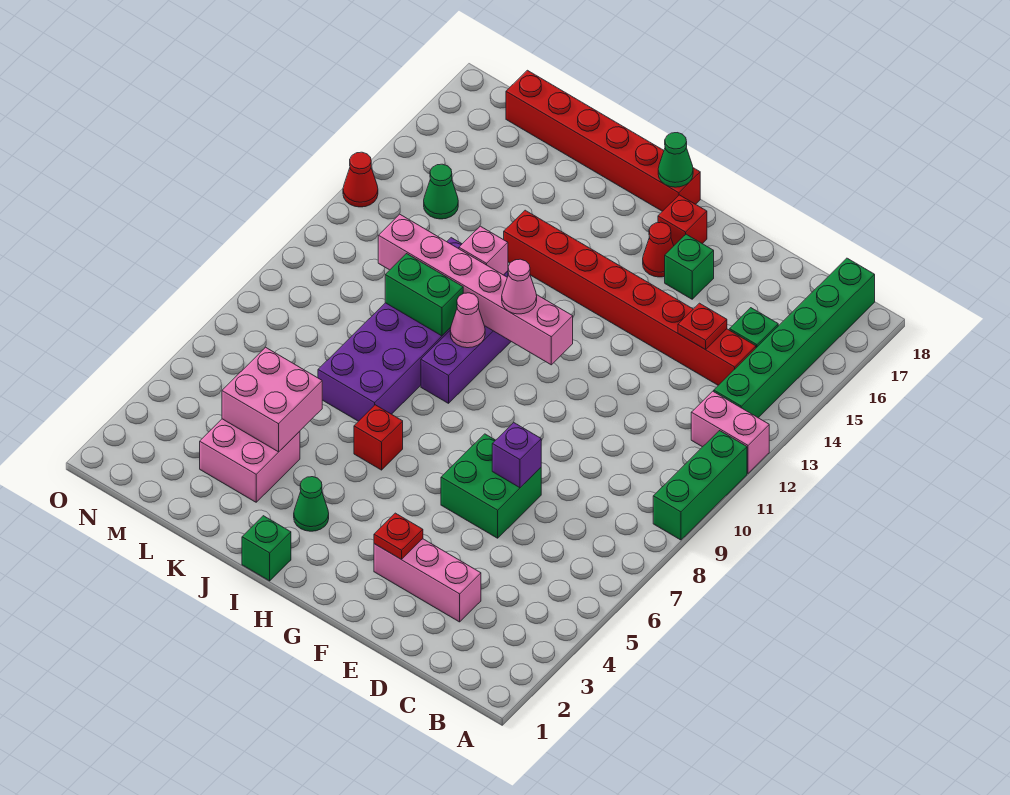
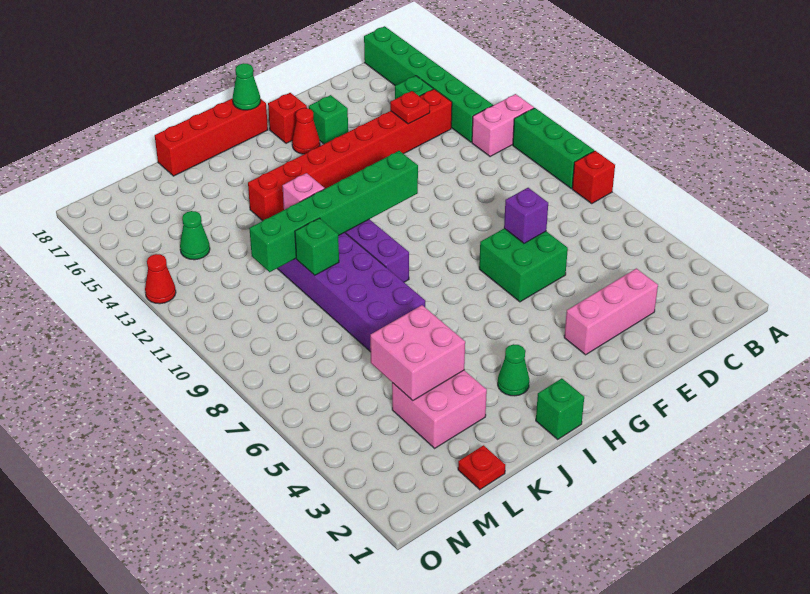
red 1x1 plate [374,513,423,560] -> red 1x1 plate moved to [458,445,505,490]
pink 1x6 brick [378,214,573,365] -> green 1x6 brick [249,151,418,272]
pink 1x1 cone [502,259,537,314] -> none
red 1x6 brick [506,70,700,211] -> red 1x4 brick [155,98,268,176]
red 1x1 brick [354,405,403,470] -> red 1x1 brick moved to [572,151,615,203]
pink 1x1 cone [450,293,485,348] -> none
green 1x2 brick [385,254,463,336] -> green 1x1 brick [295,218,339,275]

